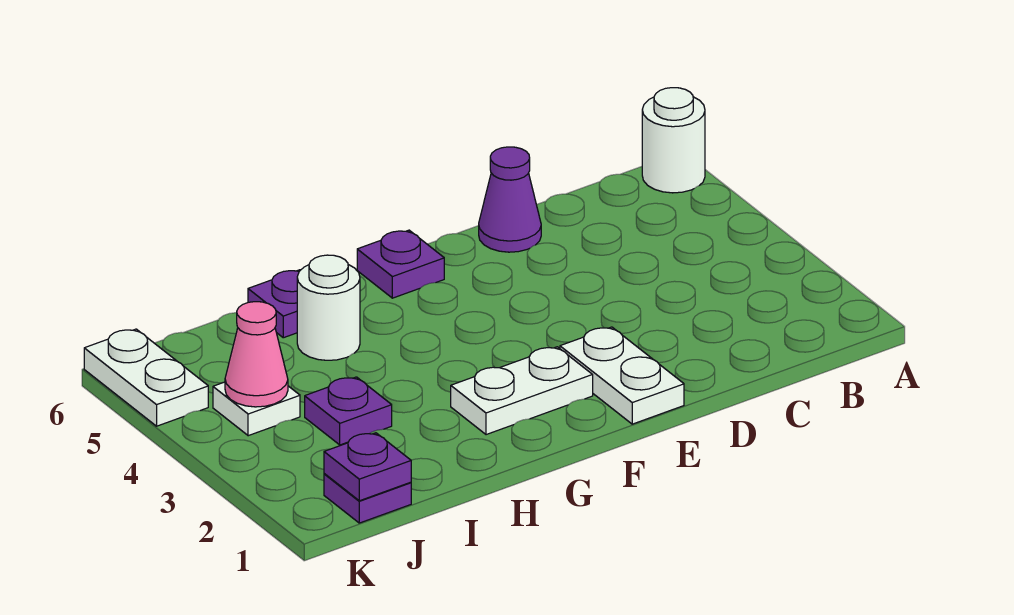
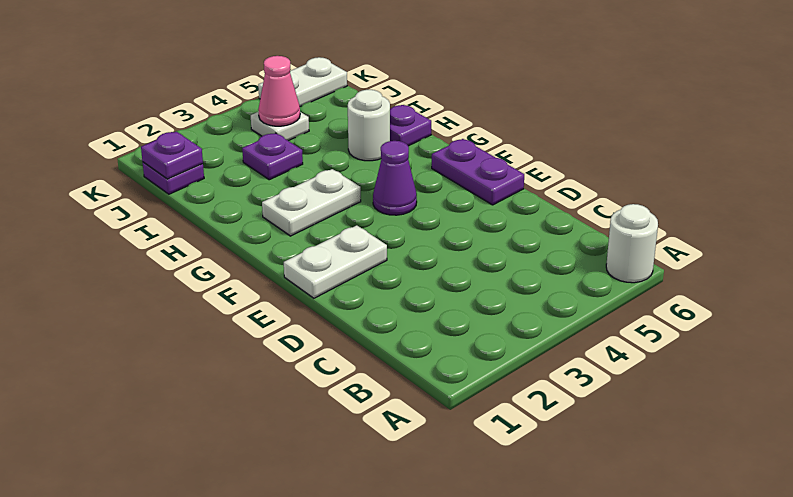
purple 1x1 cone [479,147,541,252] -> purple 1x1 cone moved to [373,141,417,215]
white 1x2 plate [451,347,593,435] -> white 1x2 plate turned to [262,169,361,236]
purple 1x1 plate [357,230,444,298] -> purple 1x2 plate [432,139,524,205]

